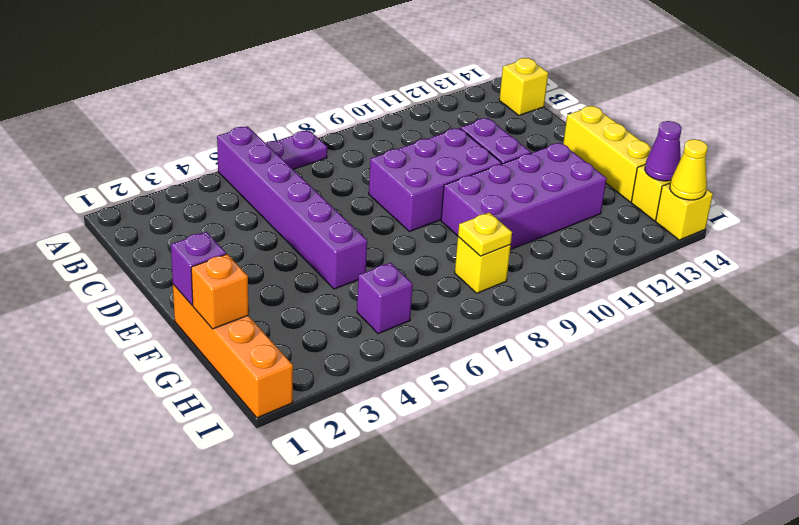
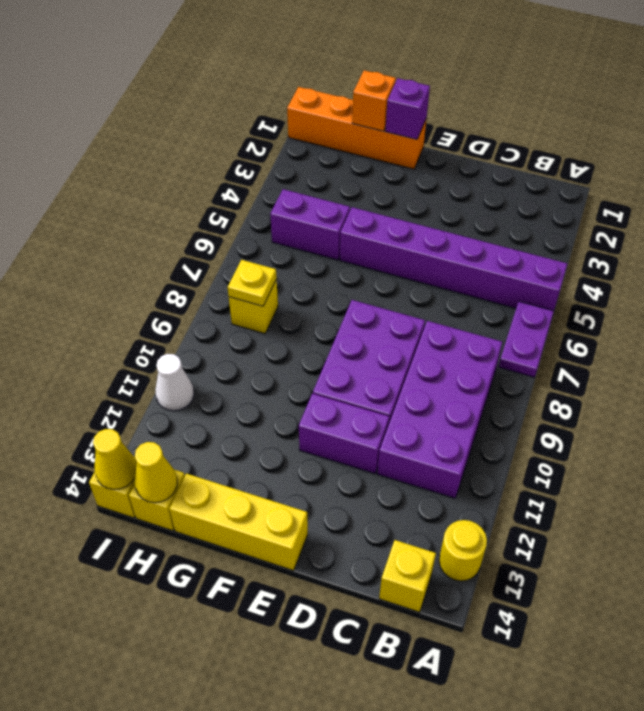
none -> yellow 1x1 round brick [439,520,487,581]
purple 2x4 brick [441,143,607,250] -> purple 2x4 brick moved to [377,321,502,498]
purple 1x1 brick [357,263,413,334] -> purple 1x2 brick [270,189,350,260]
purple 1x1 cone [645,121,682,181] -> yellow 1x1 cone [135,442,177,503]
none -> white 1x1 cone [155,354,194,411]

